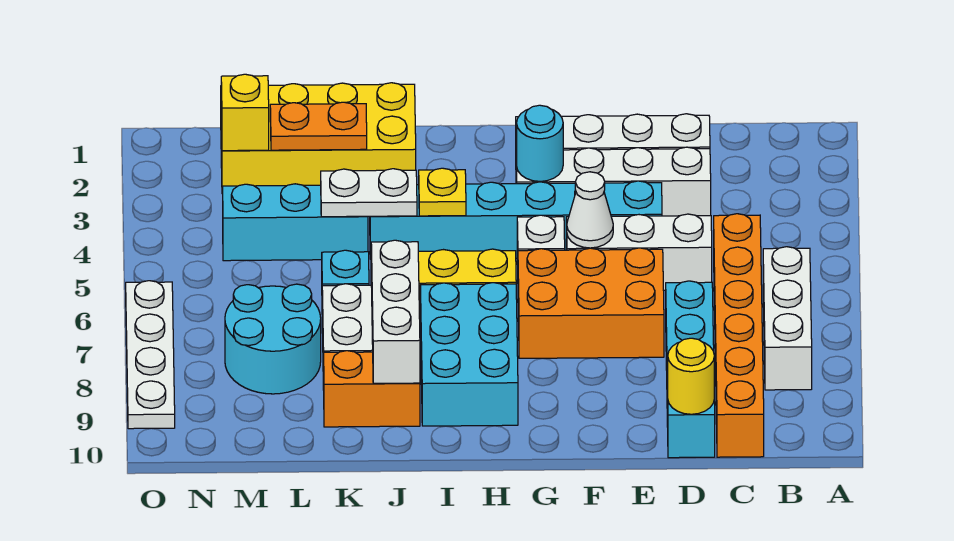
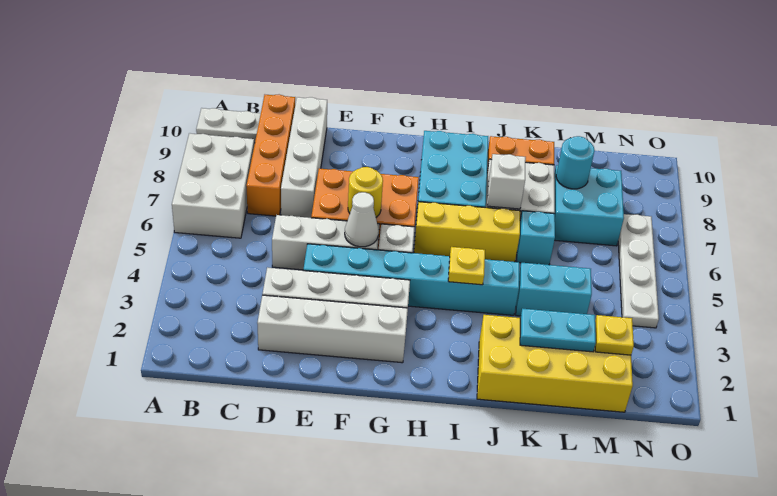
white 1x3 brick [763,247,812,390] -> white 2x3 brick [172,133,254,238]
orange 1x6 brick [714,214,764,457] -> orange 1x4 brick [247,95,295,216]
cyan 1x4 brick [666,281,715,458] -> white 1x4 brick [281,97,327,218]
yellow 1x1 round brick [668,338,714,414] -> yellow 1x1 round brick moved to [348,167,383,217]
cyan 1x1 round brick [516,105,563,181] -> cyan 1x1 round brick moved to [556,136,595,189]
white 1x2 plate [321,169,417,217] -> white 1x2 plate moved to [196,108,261,143]
white 1x3 brick [371,240,420,383] -> white 1x1 brick [487,154,526,209]
orange 1x2 plate [270,102,367,150] -> cyan 1x2 plate [520,309,596,352]
cyan 1x3 brick [223,184,368,261] -> cyan 1x2 brick [516,263,592,316]
cyan 2x2 round brick [225,284,321,394] -> cyan 2x2 brick [554,165,624,246]
yellow 1x1 brick [221,74,269,151] -> yellow 1x1 plate [595,315,634,355]
white 1x4 plate [126,281,175,429] -> white 1x4 plate moved to [618,214,659,328]

